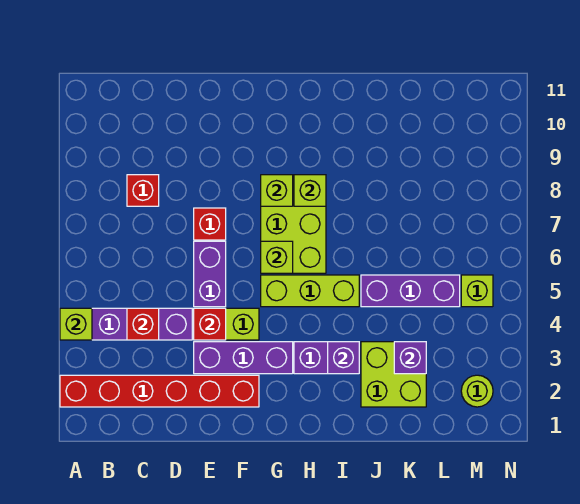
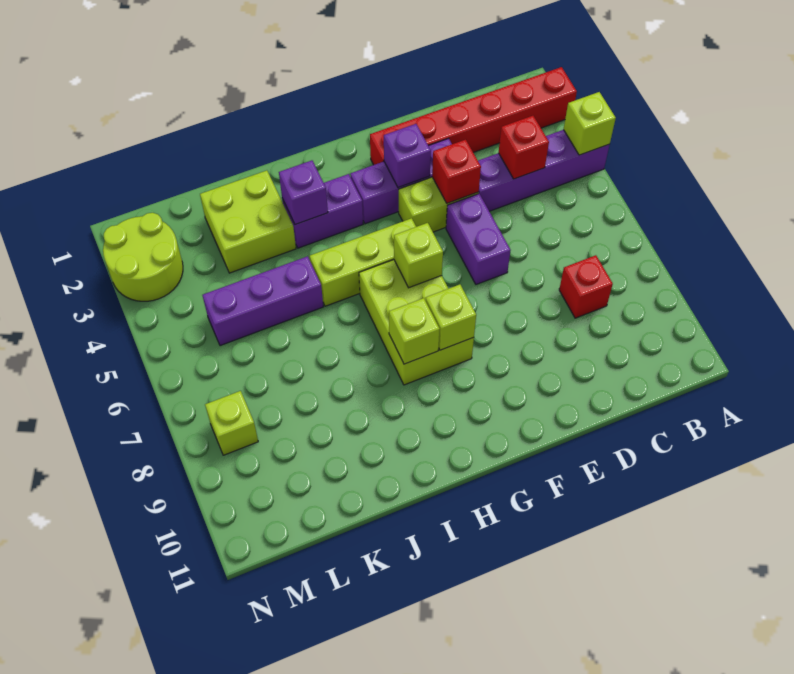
red 1x1 brick [194,208,226,240] -> none
purple 1x1 brick [394,342,426,374] -> purple 1x1 brick moved to [384,124,431,187]
lime 1x1 round brick [461,375,493,407] -> lime 2x2 round brick [103,213,183,301]
lime 1x1 brick [461,275,493,307] -> lime 1x1 brick moved to [205,391,258,455]

